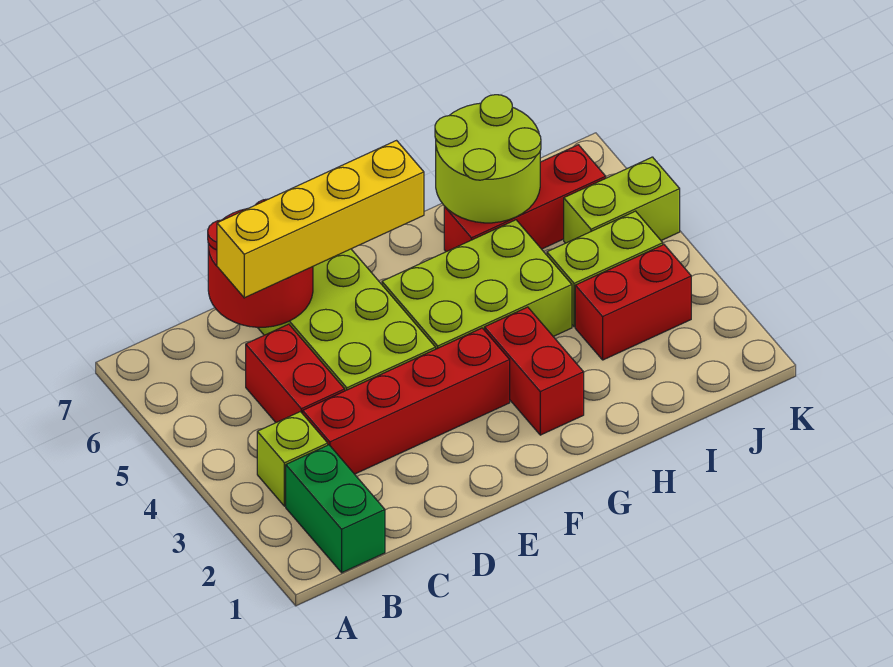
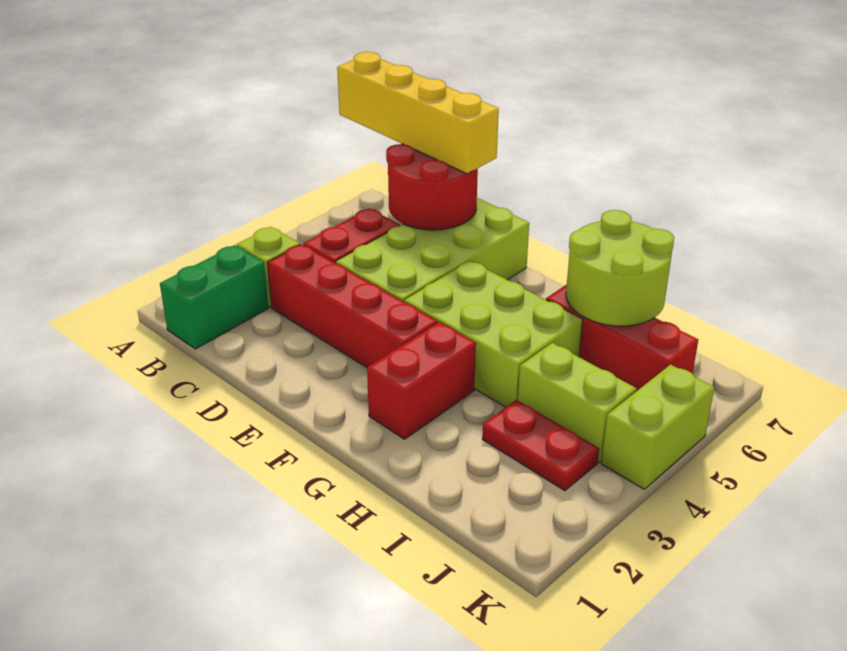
yellow 1x4 brick [217,141,424,298] -> yellow 1x4 brick moved to [337,52,499,174]
red 1x2 brick [575,245,691,360] -> red 1x2 plate [482,400,599,491]
lime 1x2 brick [564,157,680,243] -> lime 1x2 brick turned to [601,364,714,489]

